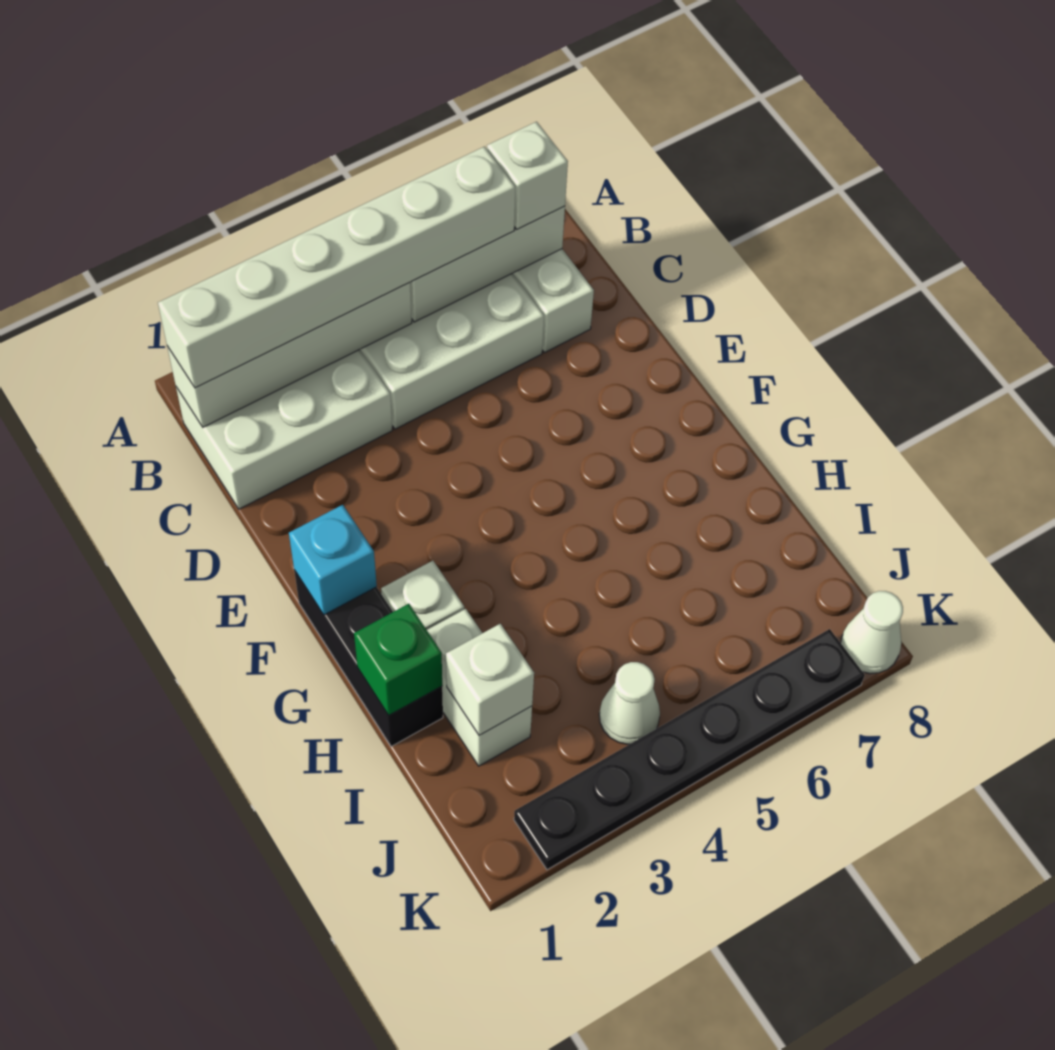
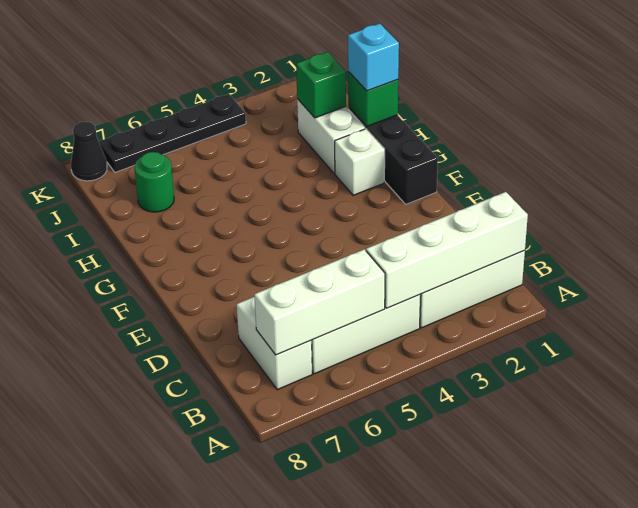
white 1x6 brick [158,147,515,388] -> none
white 1x1 brick [487,122,568,229] -> none
cyan 1x1 brick [289,505,377,615] -> cyan 1x1 brick moved to [348,24,399,91]
white 1x1 brick [446,624,534,735] -> green 1x1 brick [296,52,346,118]
none -> green 1x1 round brick [134,152,174,212]
white 1x1 cone [599,662,660,744] -> none
black 1x6 plate [514,629,865,870] -> black 1x4 plate [99,94,246,172]
white 1x1 cone [841,591,903,674] -> black 1x1 cone [71,122,107,181]

